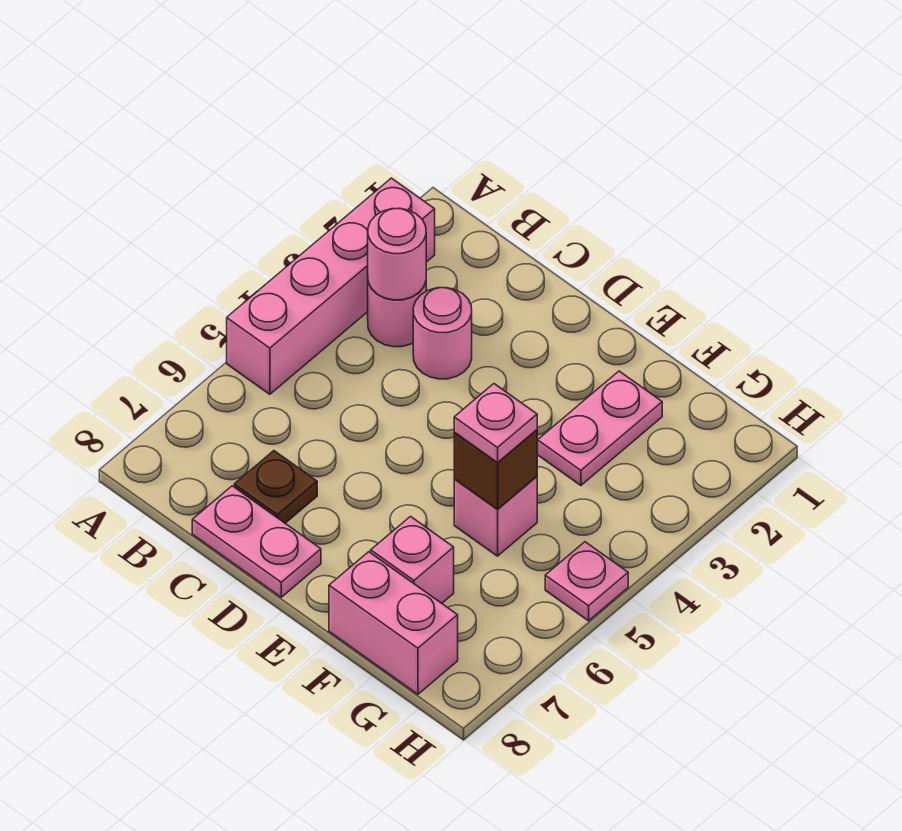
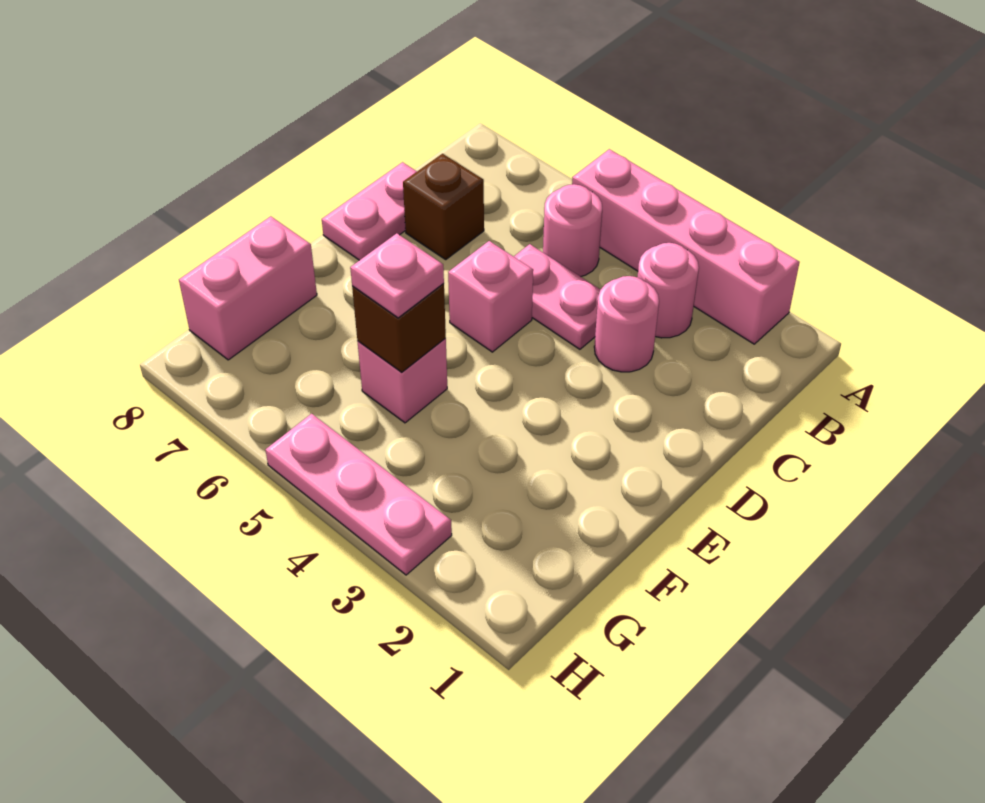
pink 1x1 round brick [368,208,426,300] -> pink 1x1 round brick moved to [543,184,602,277]
brown 1x1 plate [234,451,317,523] -> brown 1x1 brick [403,154,484,259]
pink 1x2 plate [538,371,662,485] -> pink 1x2 plate moved to [514,244,601,349]
pink 1x1 brick [371,517,454,603] -> pink 1x1 brick moved to [448,241,533,352]
pink 1x1 plate [545,542,628,621] -> pink 1x3 plate [266,414,452,575]

